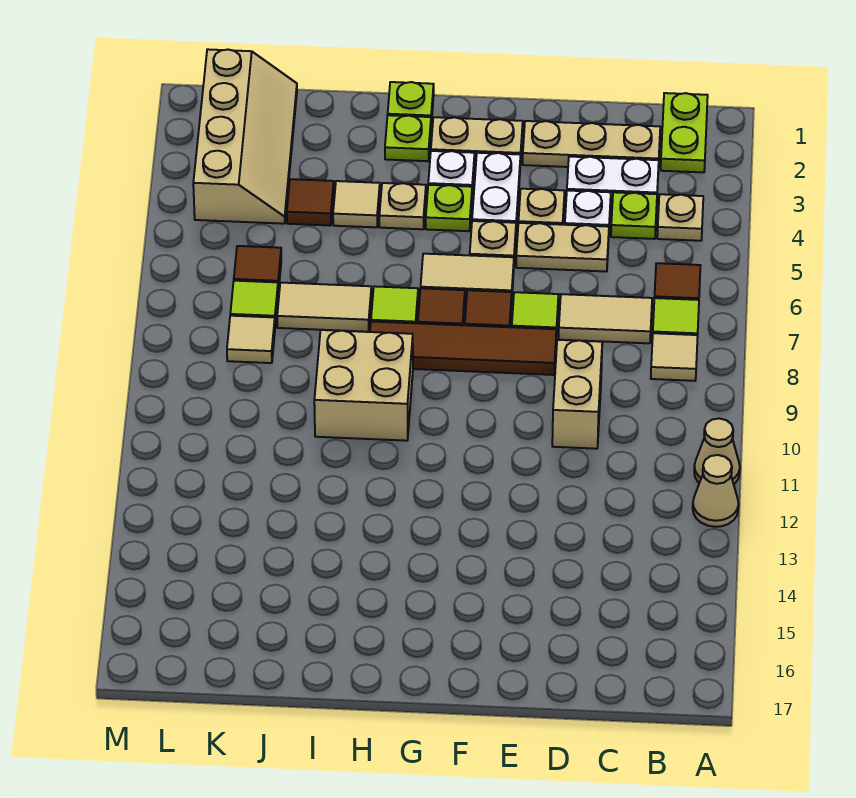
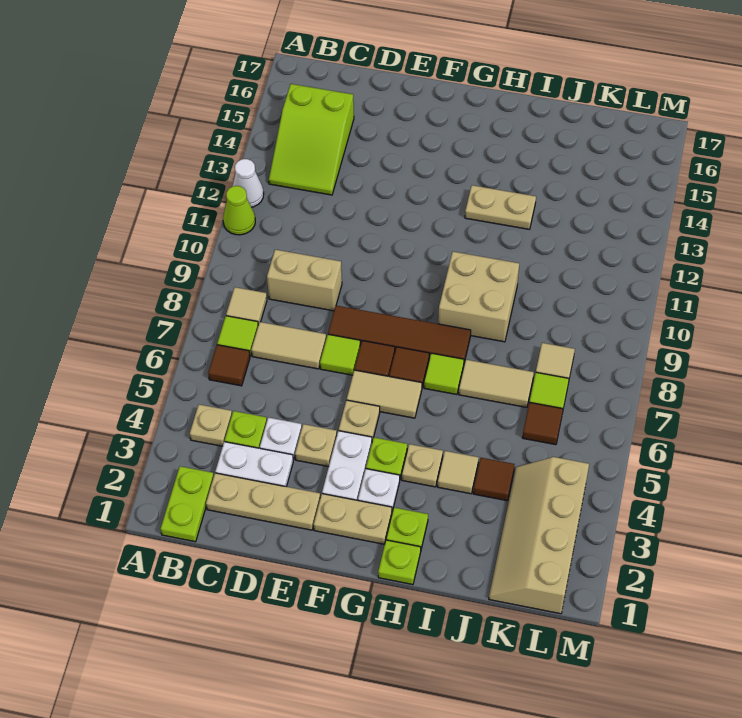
tan 1x1 cone [694,418,740,484] -> lime 1x1 cone [223,186,255,235]
tan 1x1 cone [693,455,739,527] -> white 1x1 cone [233,159,264,207]
none -> lime 2x3 slope [269,84,354,195]
tan 1x2 plate [516,223,609,272] -> tan 1x2 plate moved to [465,185,536,229]
tan 1x2 brick [552,340,602,449] -> tan 1x2 brick turned to [267,250,342,311]

